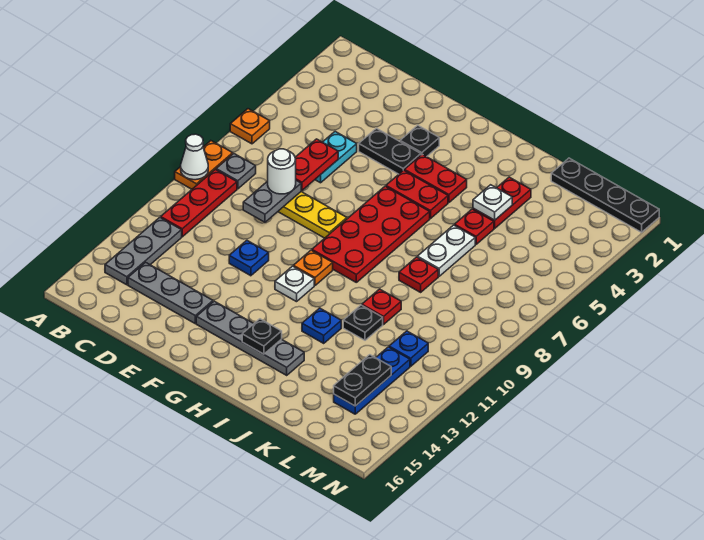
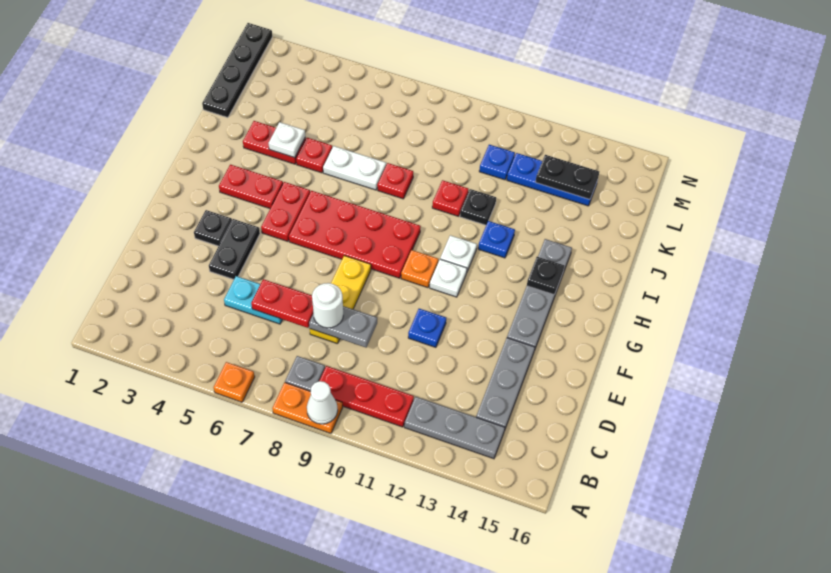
red 1x2 plate [404,154,467,203] -> red 1x2 plate turned to [219,165,283,208]
none -> white 1x1 plate [440,235,477,271]

